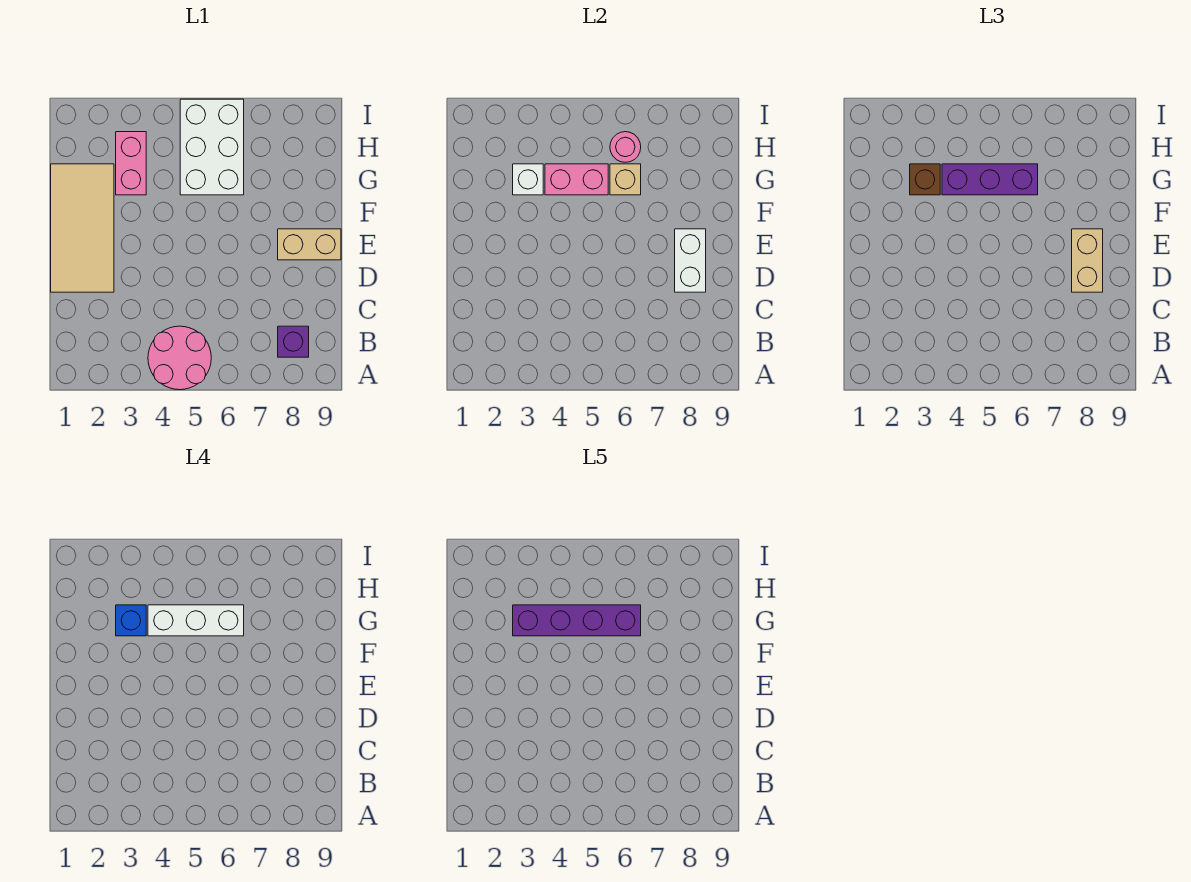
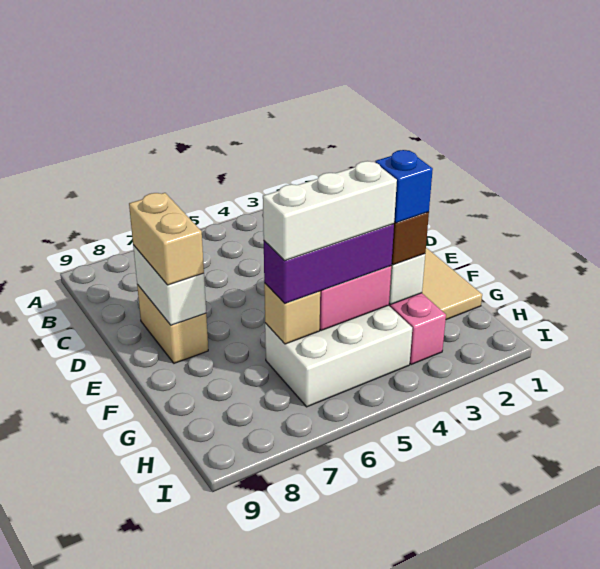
pink 2x2 round brick [148,326,211,390] -> none
purple 1x1 brick [278,326,309,357] -> none
tan 1x2 brick [278,229,341,260] -> tan 1x2 brick turned to [137,285,208,363]
purple 1x4 brick [513,605,641,636] -> none
white 2x3 brick [180,99,244,195] -> white 2x3 brick turned to [265,305,412,407]
pink 1x1 round brick [610,132,641,162] -> none

